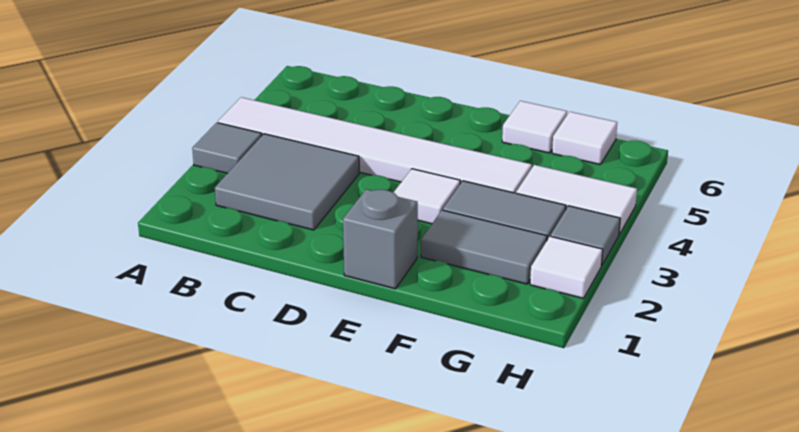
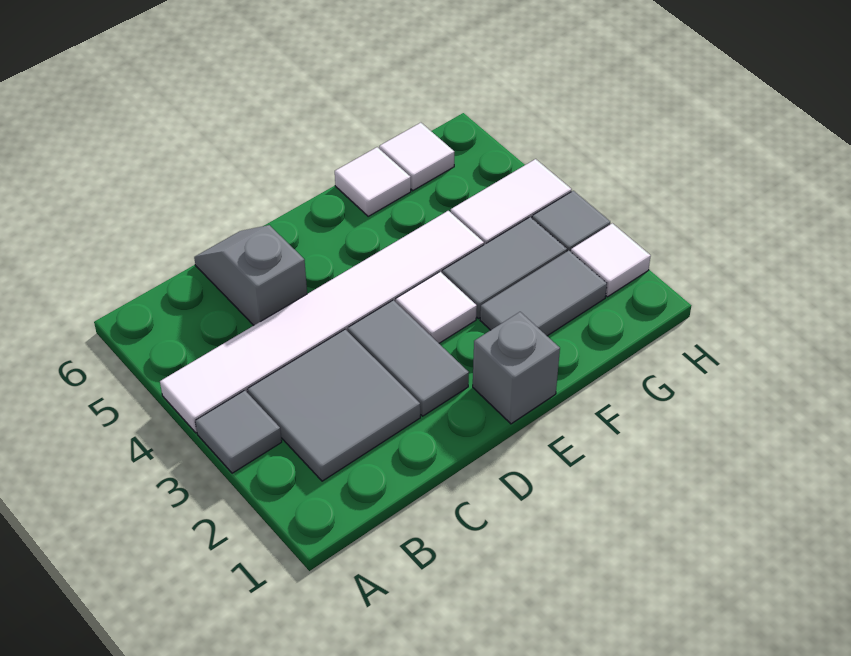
none -> grey 1x2 slope [194,225,307,325]
none -> grey 1x2 tile [348,300,469,416]

